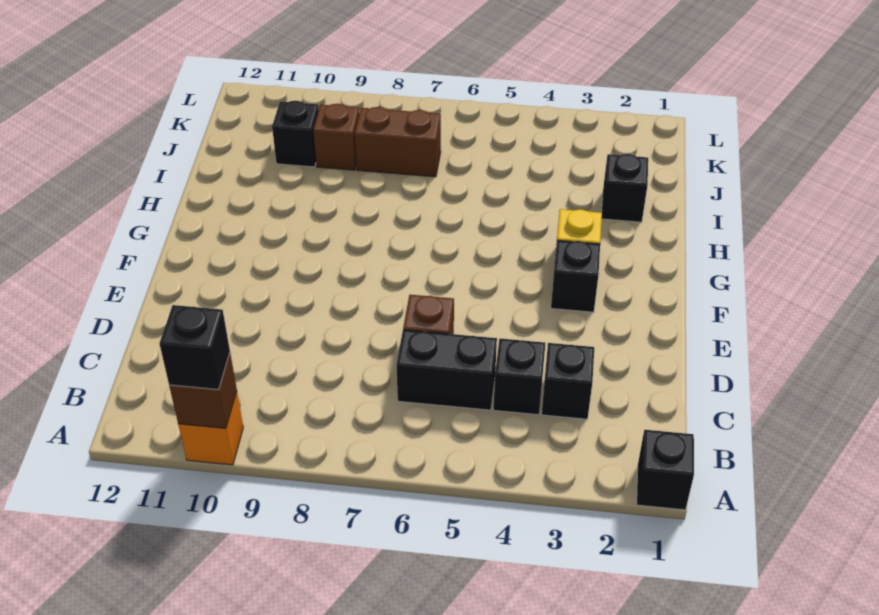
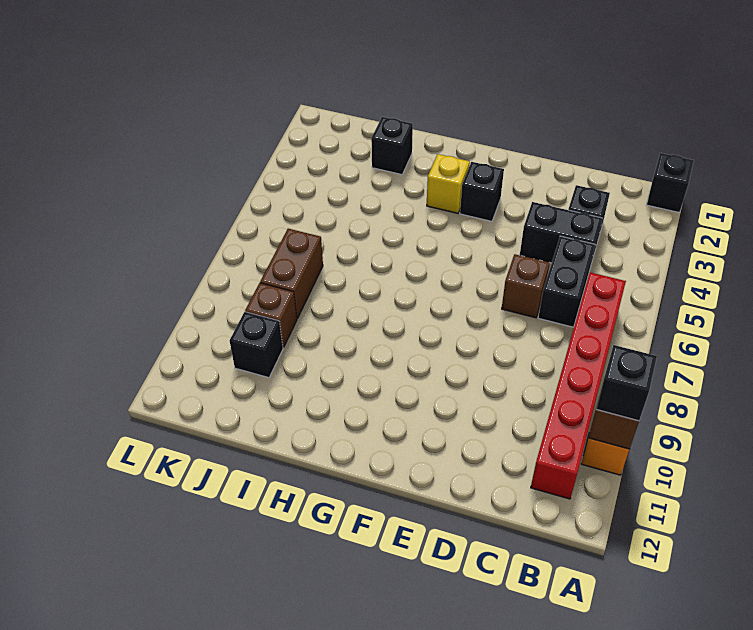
none -> red 1x6 brick [531,272,626,499]
black 1x1 brick [493,338,546,415] -> black 1x2 brick [520,202,603,267]

